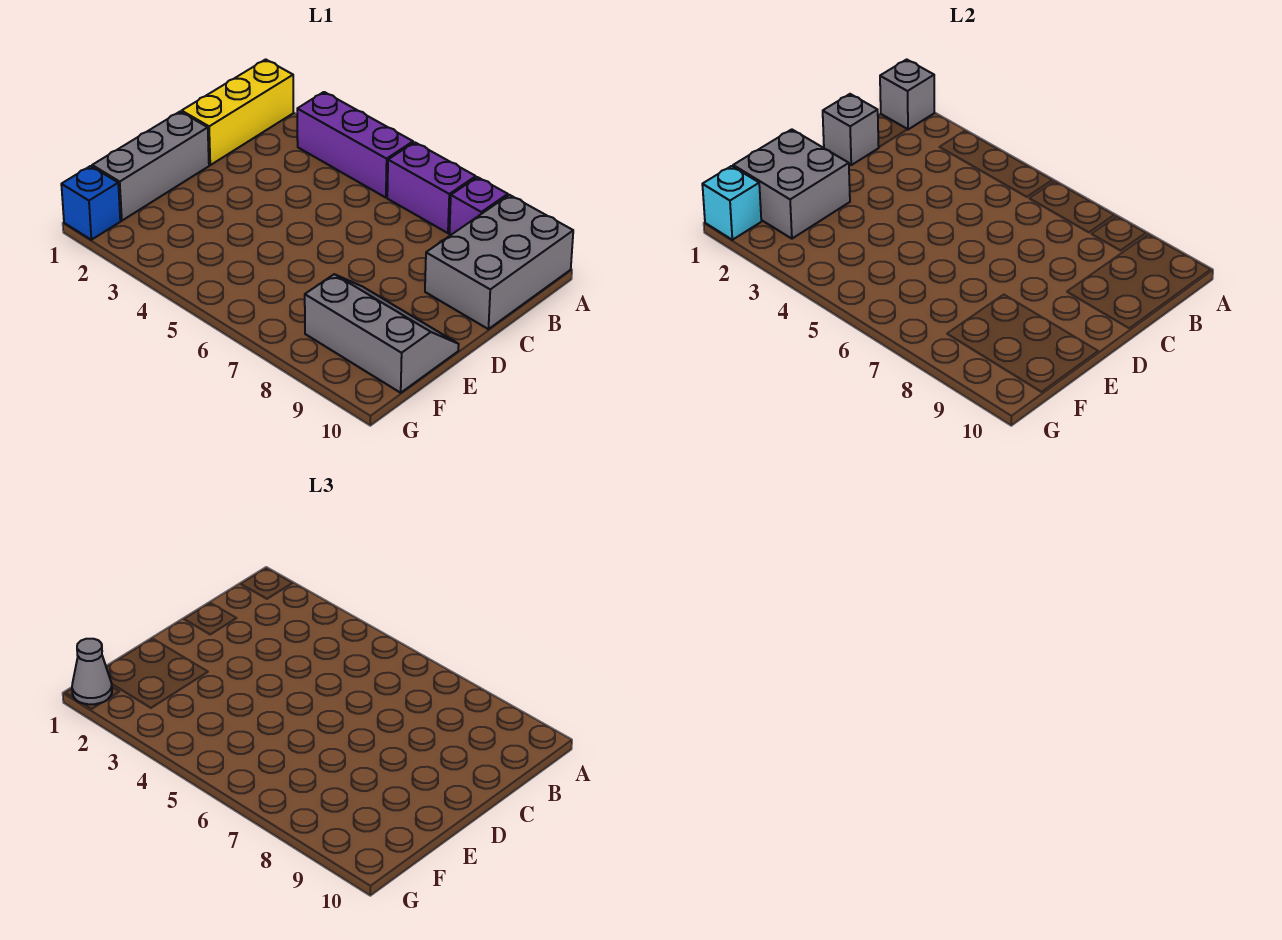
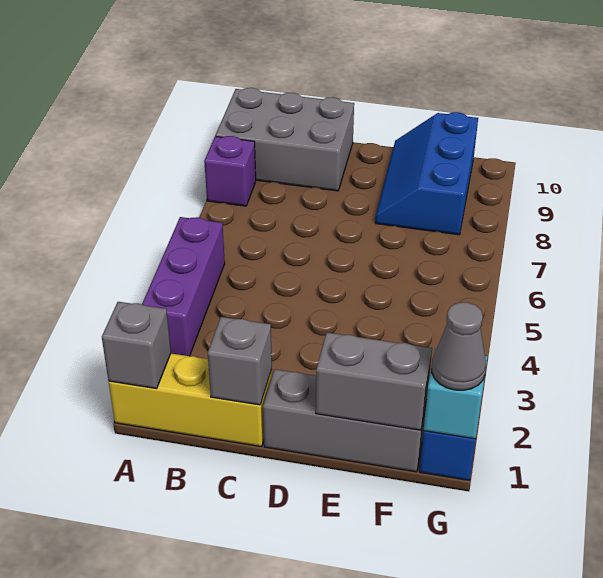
purple 1x2 brick [387,142,476,233] -> none
grey 2x2 brick [733,129,850,239] -> grey 1x2 brick [316,333,432,430]
grey 2x3 slope [305,274,459,393] -> blue 2x3 slope [375,112,478,235]

